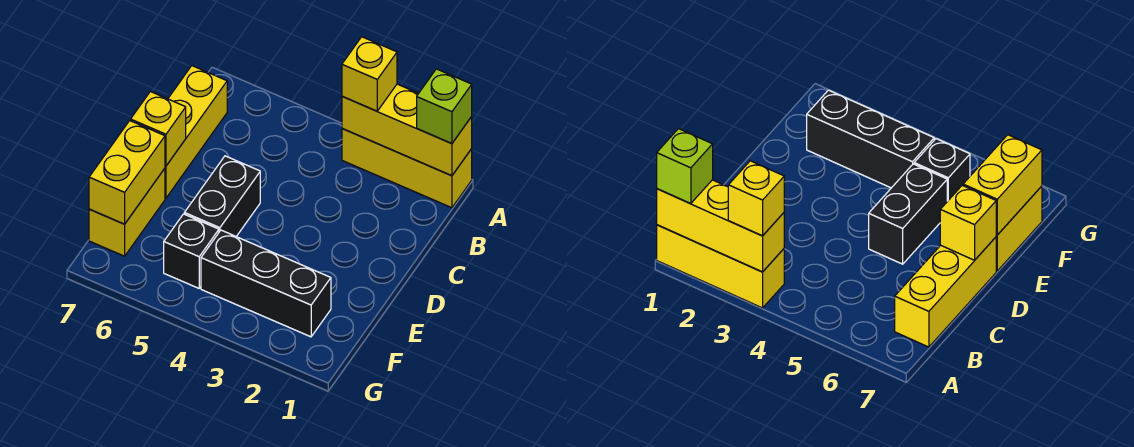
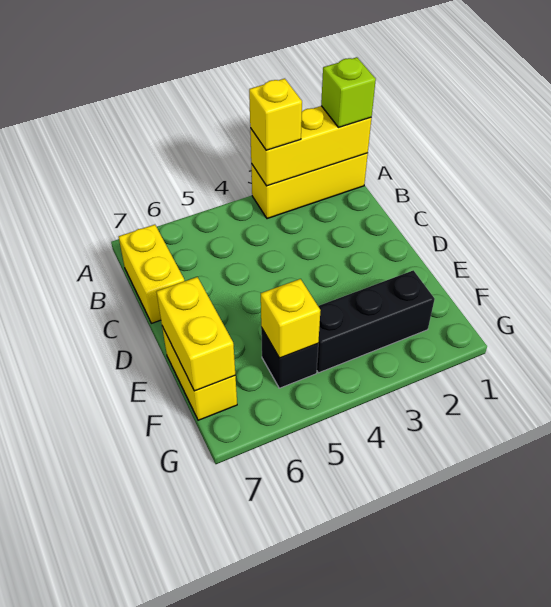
yellow 1x3 brick [165,66,227,198] -> yellow 1x2 brick [119,225,184,323]
black 1x2 brick [184,156,260,236] -> none
yellow 1x1 brick [131,92,186,166] -> yellow 1x1 brick moved to [261,279,321,358]

